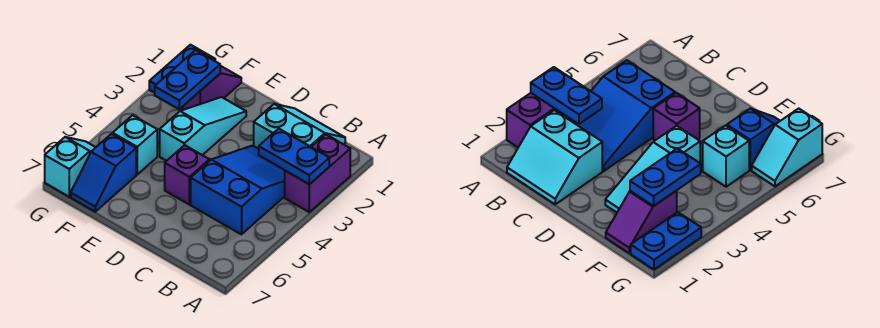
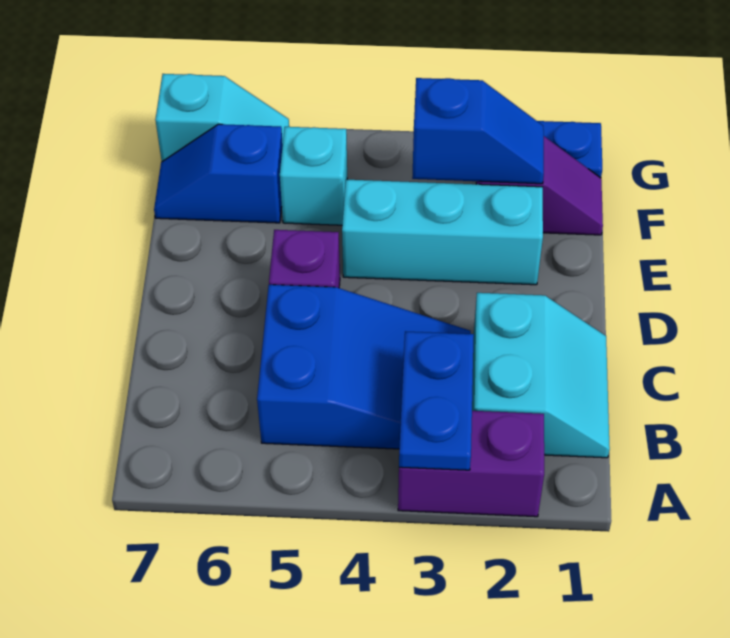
cyan 1x3 slope [160,97,246,161] -> cyan 1x3 brick [342,180,543,285]
blue 1x2 plate [155,50,220,109] -> blue 1x2 slope [412,78,544,184]

